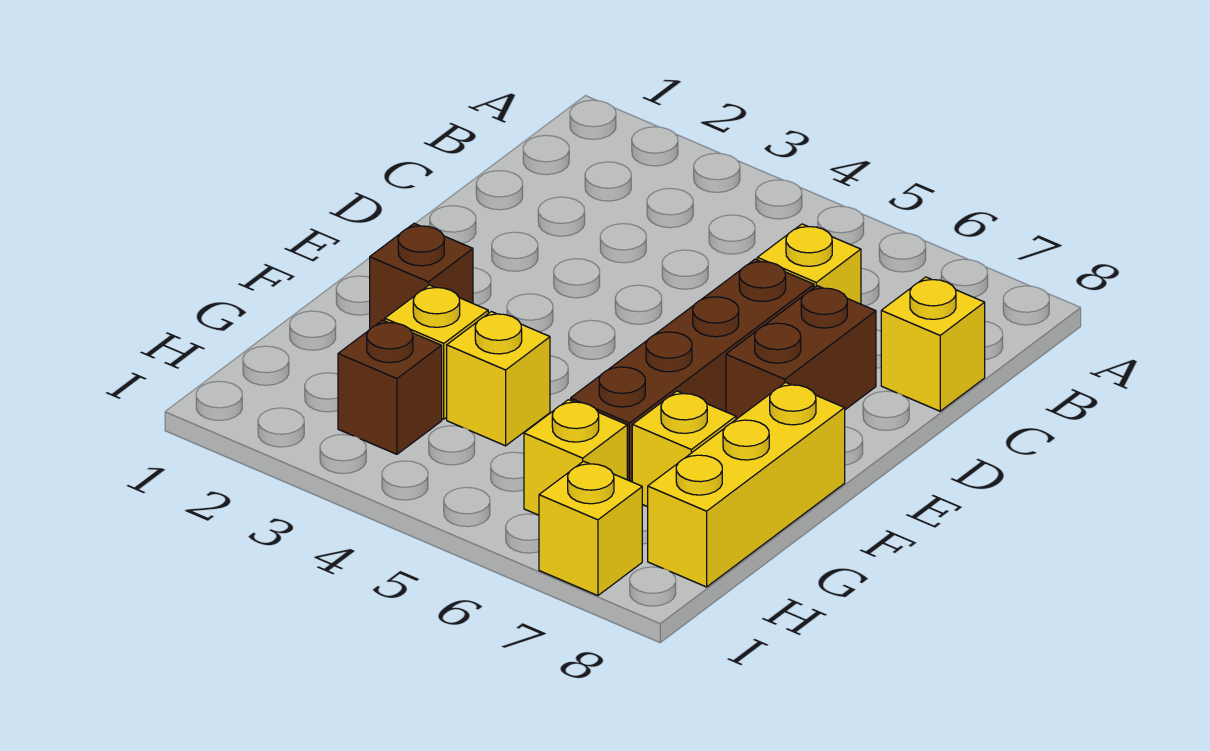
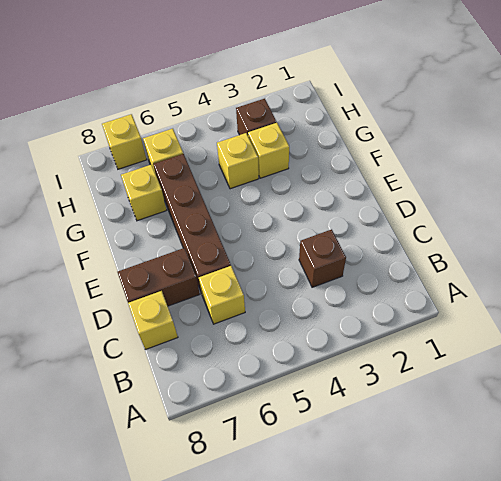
brown 1x2 brick [726,286,876,419] -> brown 1x2 brick turned to [118,248,200,306]
brown 1x1 brick [370,223,473,329] -> brown 1x1 brick moved to [299,229,346,287]
yellow 1x3 brick [648,382,845,587] -> none

